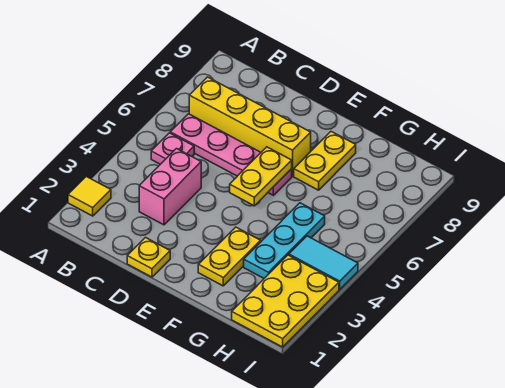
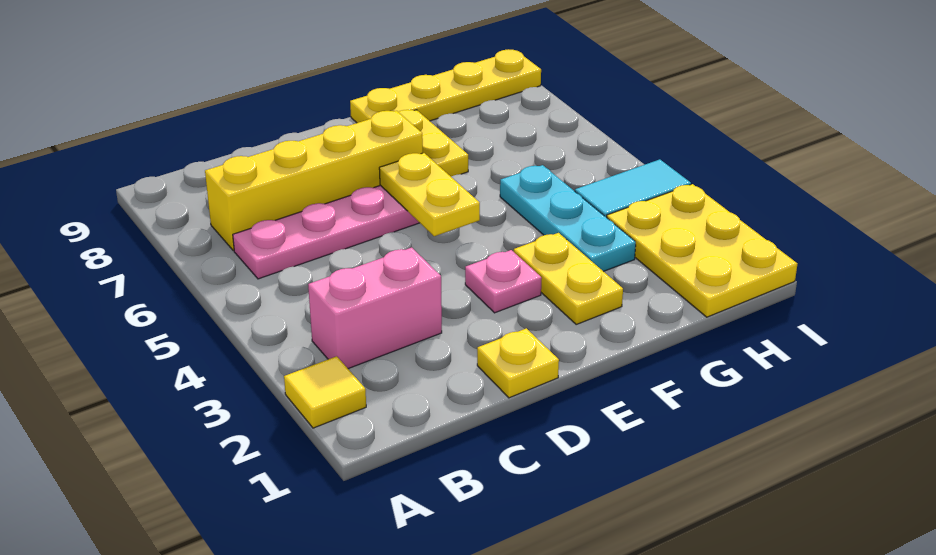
pink 1x1 plate [151,133,194,164] -> pink 1x1 plate moved to [465,250,542,313]
pink 1x2 brick [139,149,201,225] -> pink 1x2 brick turned to [308,248,442,369]
none -> yellow 1x4 plate [350,49,541,123]

